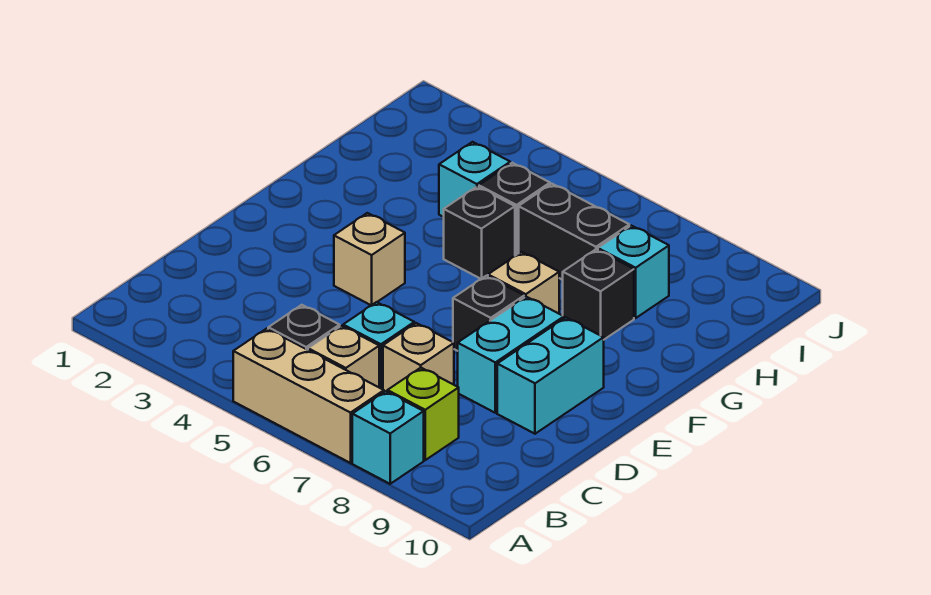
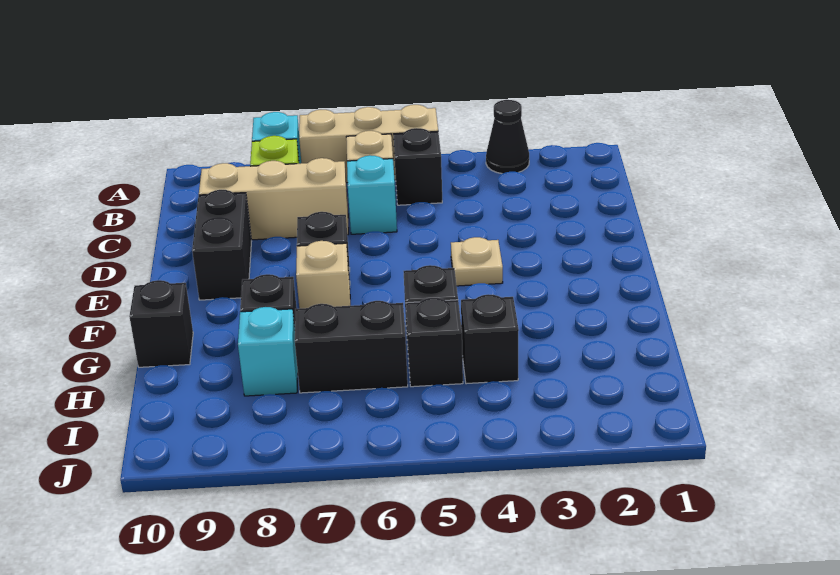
none -> black 1x1 cone [486,100,529,174]
tan 1x1 brick [383,323,454,392] -> tan 1x3 brick [199,158,349,240]
cyan 1x2 brick [458,297,564,413] -> none
cyan 1x2 brick [497,318,604,434] -> black 1x2 brick [192,190,252,300]
tan 1x1 brick [334,213,405,305] -> tan 1x1 plate [451,237,503,286]
none -> black 1x1 brick [129,280,193,367]
cyan 1x1 brick [439,142,510,217] -> black 1x1 brick [461,294,519,384]

